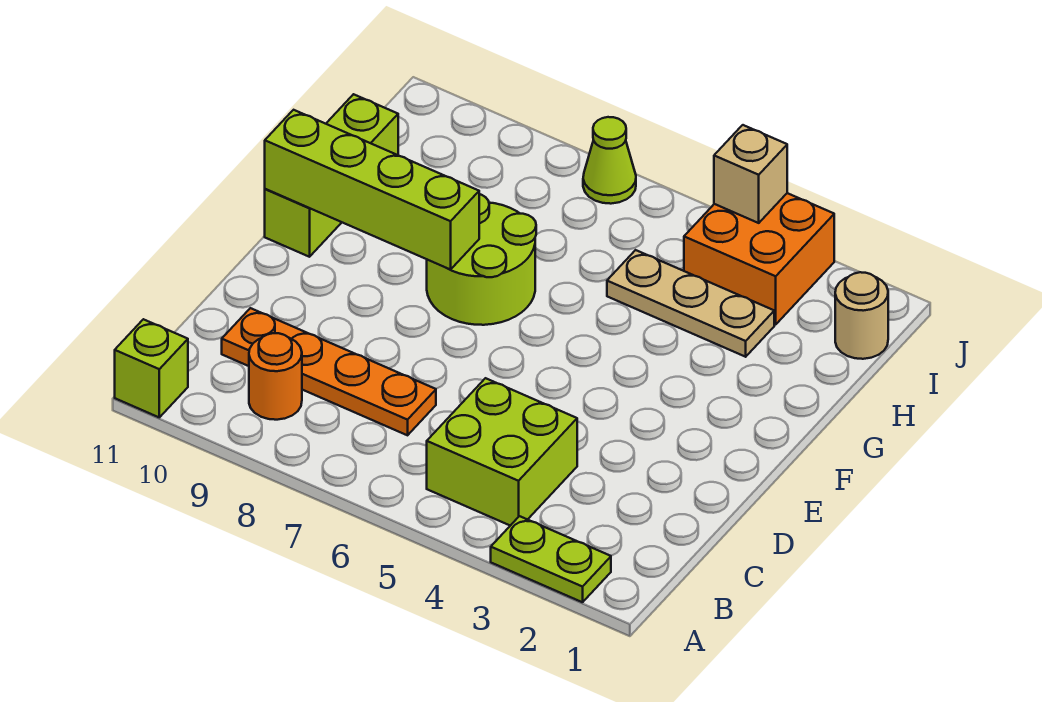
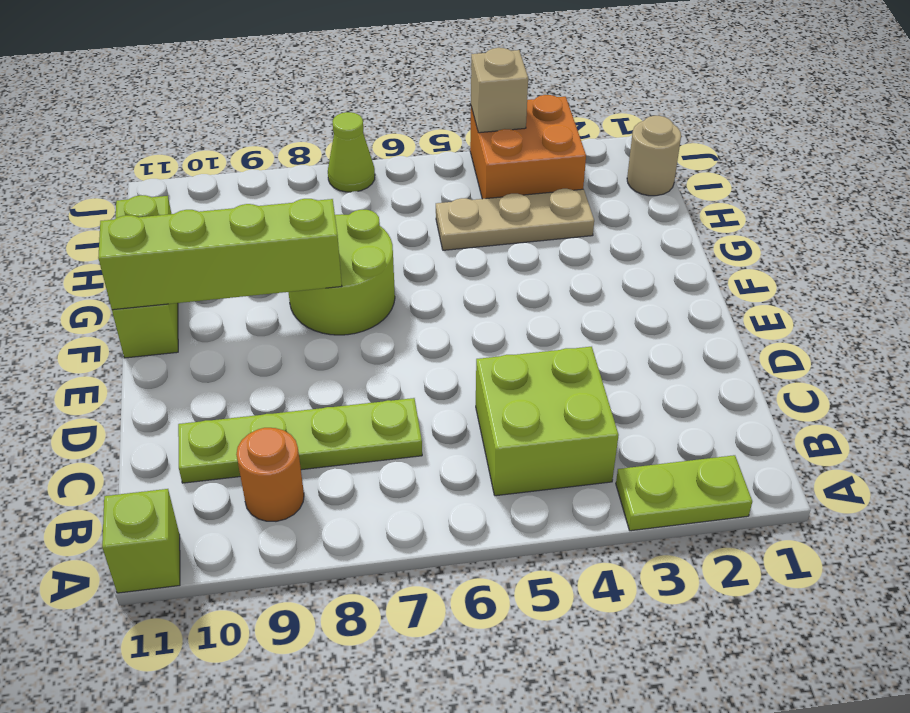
orange 1x4 plate [222,308,436,435] -> lime 1x4 plate [178,398,422,483]

